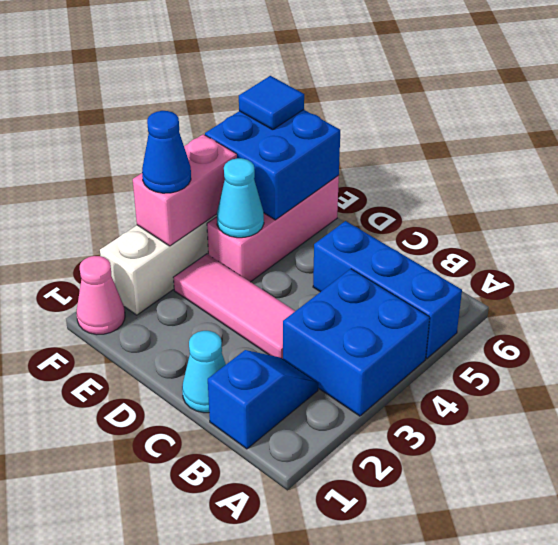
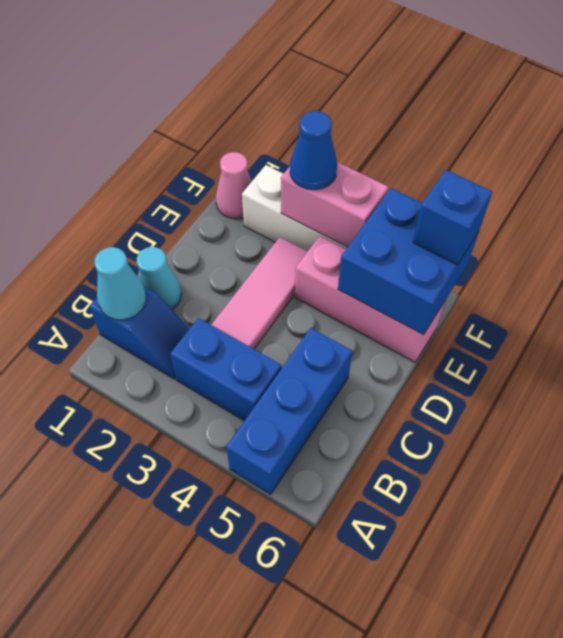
blue 2x2 brick [283,269,430,416] -> blue 1x2 brick [170,318,281,421]
cyan 1x1 cone [217,158,264,238] -> cyan 1x1 cone moved to [95,247,146,320]
blue 1x1 tile [239,76,304,130] -> blue 1x1 brick [413,170,492,265]

